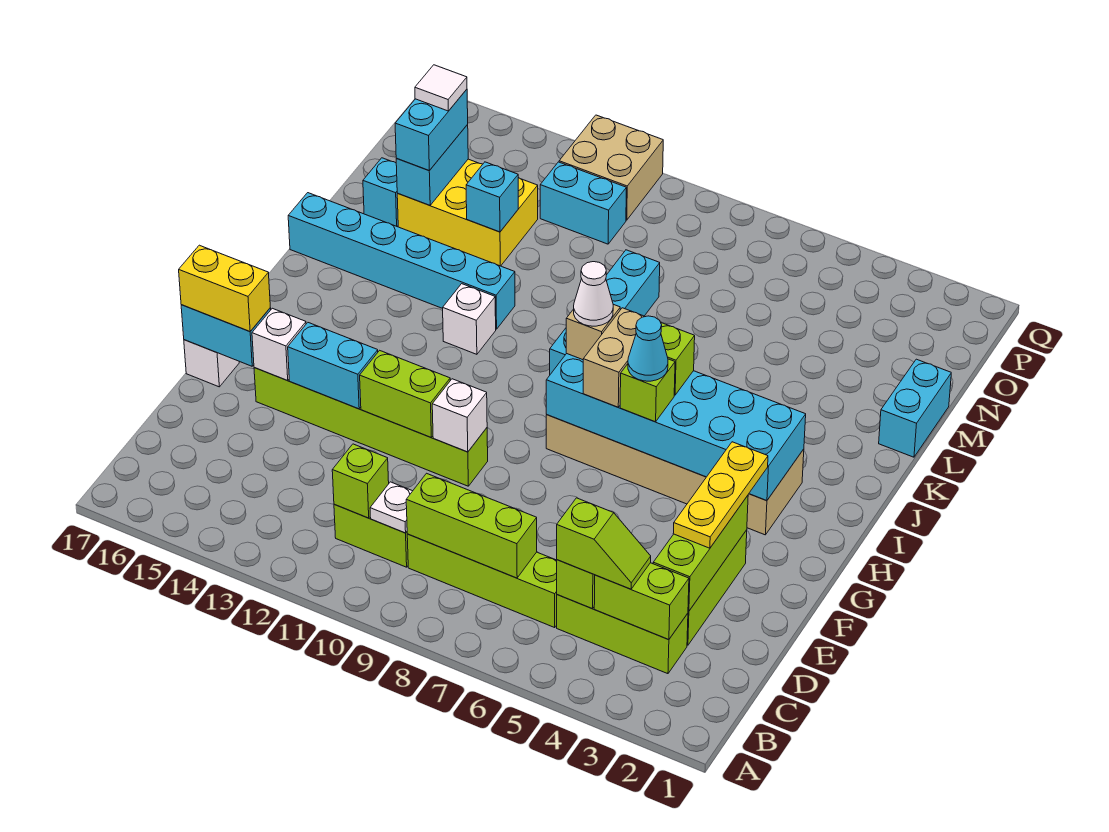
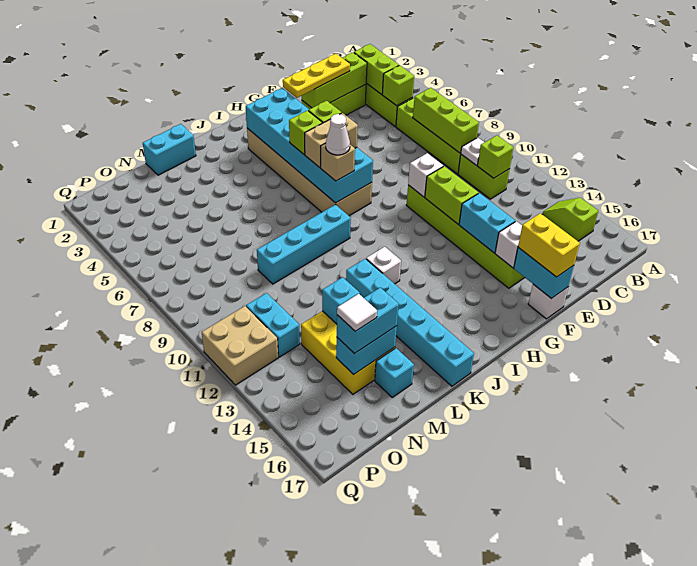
lime 1x2 slope [557,498,651,589] -> lime 1x2 slope moved to [542,198,598,241]
cyan 1x1 cone [628,316,668,381] -> none

